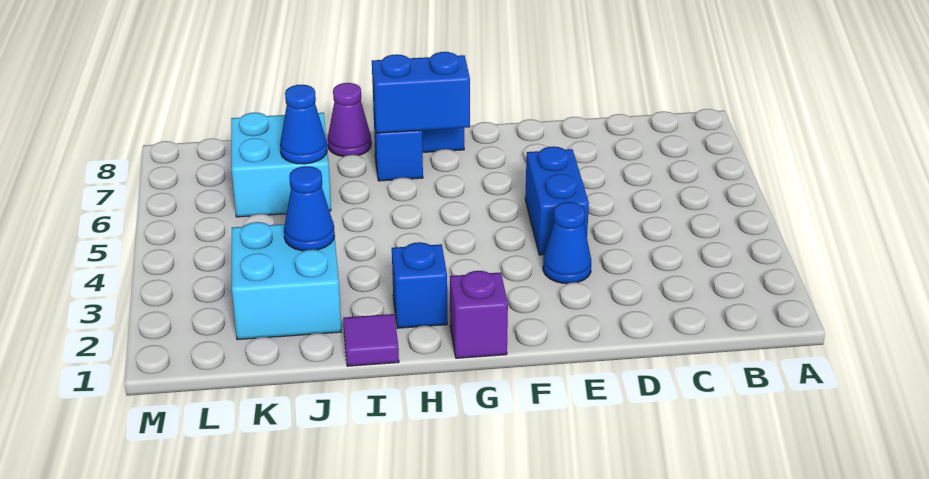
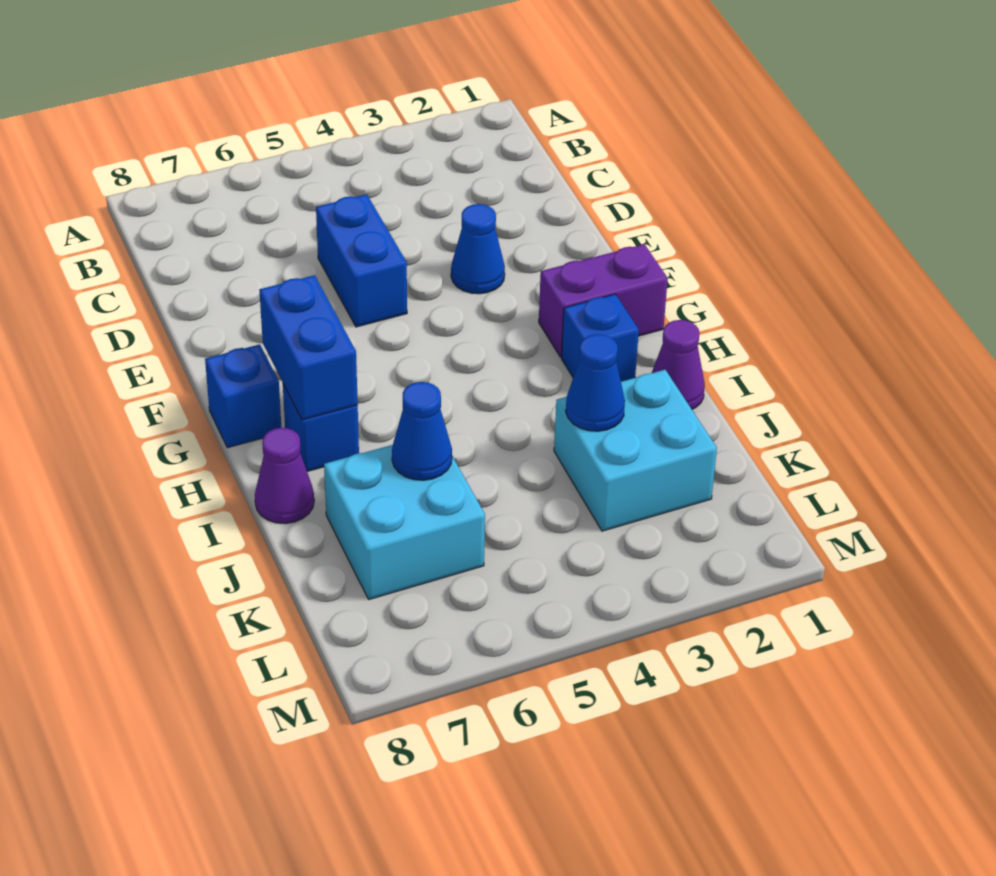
blue 1x2 brick [525,146,589,255] -> blue 1x2 brick turned to [316,194,407,327]
purple 1x1 brick [450,271,508,358] -> purple 1x2 brick [539,244,668,357]
purple 1x1 tile [343,314,399,366] -> purple 1x1 cone [652,320,705,409]

